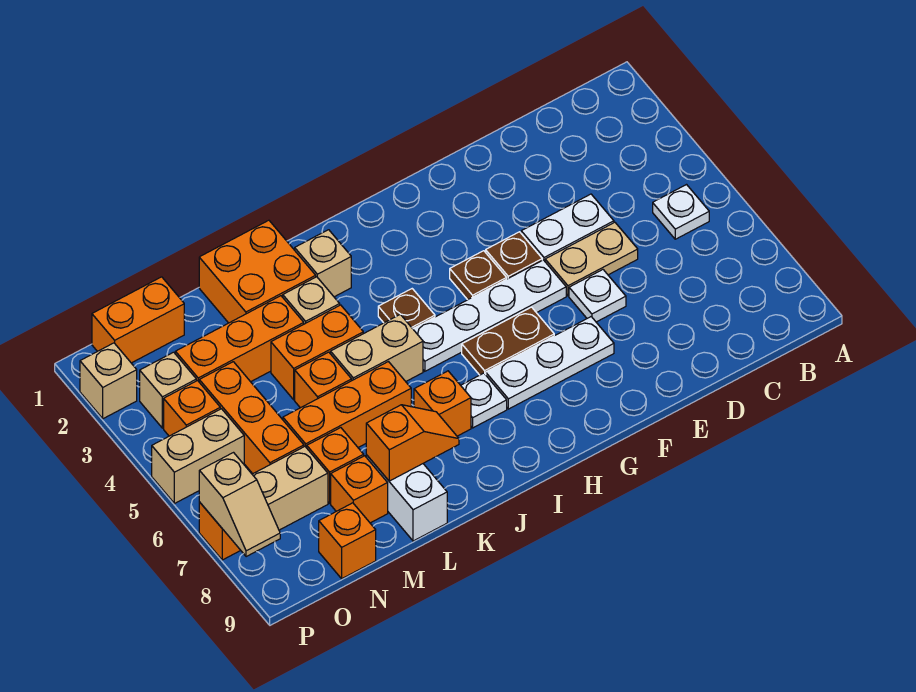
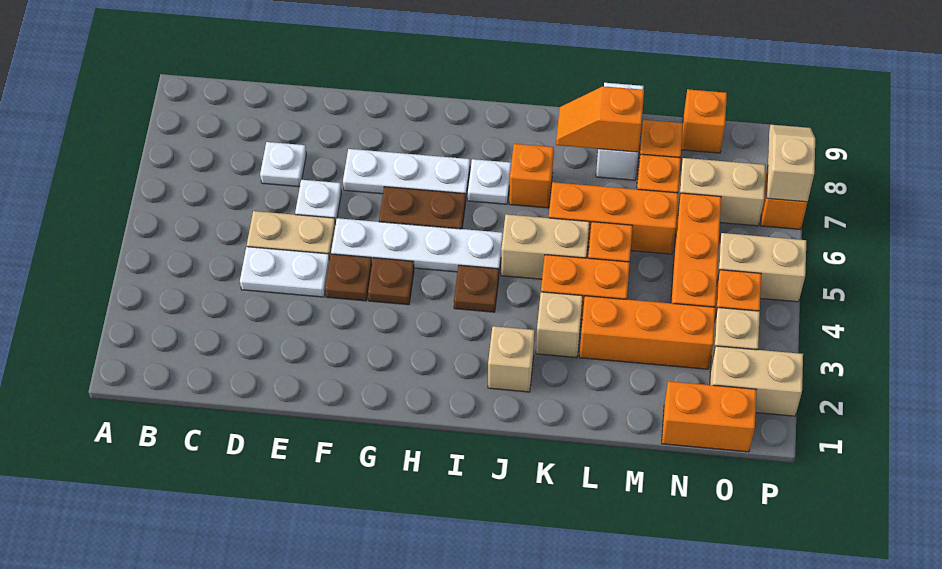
white 1x1 plate [653,185,709,239] -> white 1x1 plate moved to [260,142,306,187]
orange 2x2 brick [199,220,316,323] -> none
tan 1x1 brick [80,343,137,419] -> tan 1x2 brick [710,346,803,416]

